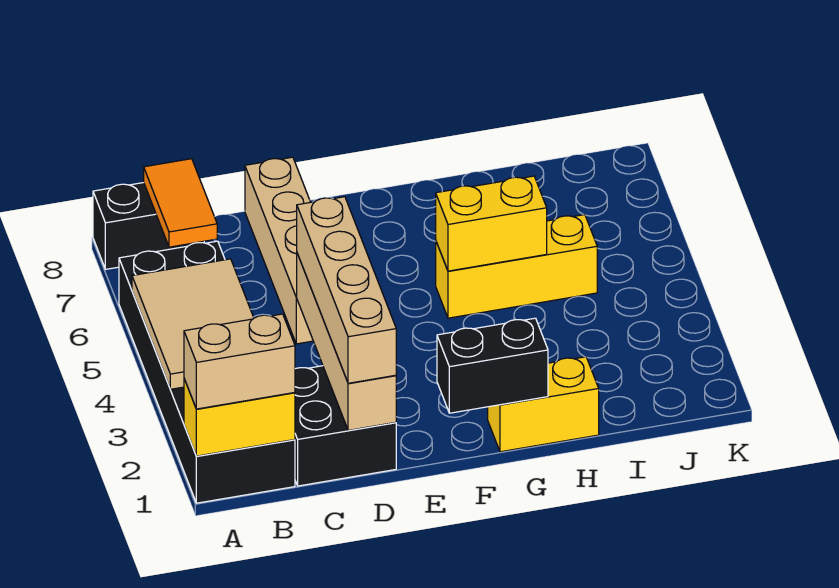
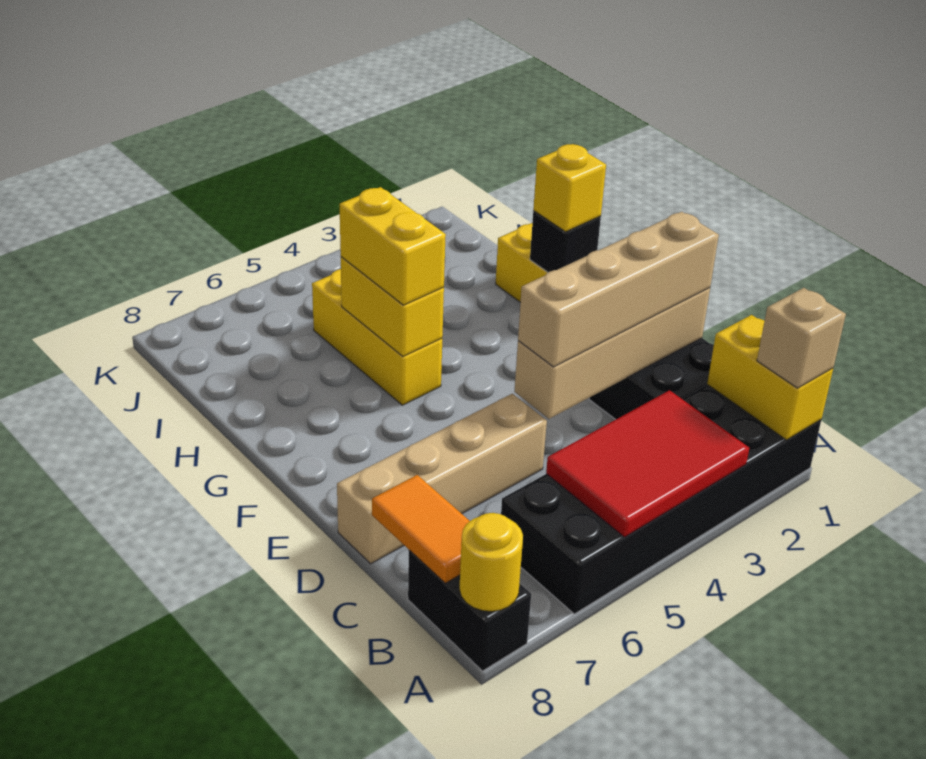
tan 1x2 brick [184,314,295,409] -> tan 1x1 brick [757,288,846,388]
tan 2x3 tile [132,259,254,389] -> red 2x3 tile [546,390,749,537]
none -> yellow 1x1 round brick [459,513,523,612]
orange 1x2 tile [144,159,217,247] -> orange 1x2 tile turned to [372,475,470,583]
black 1x2 brick [437,318,548,413] -> black 1x1 brick [530,211,601,272]
none -> yellow 1x1 brick [533,144,606,232]
none -> yellow 1x2 brick [340,187,446,305]

